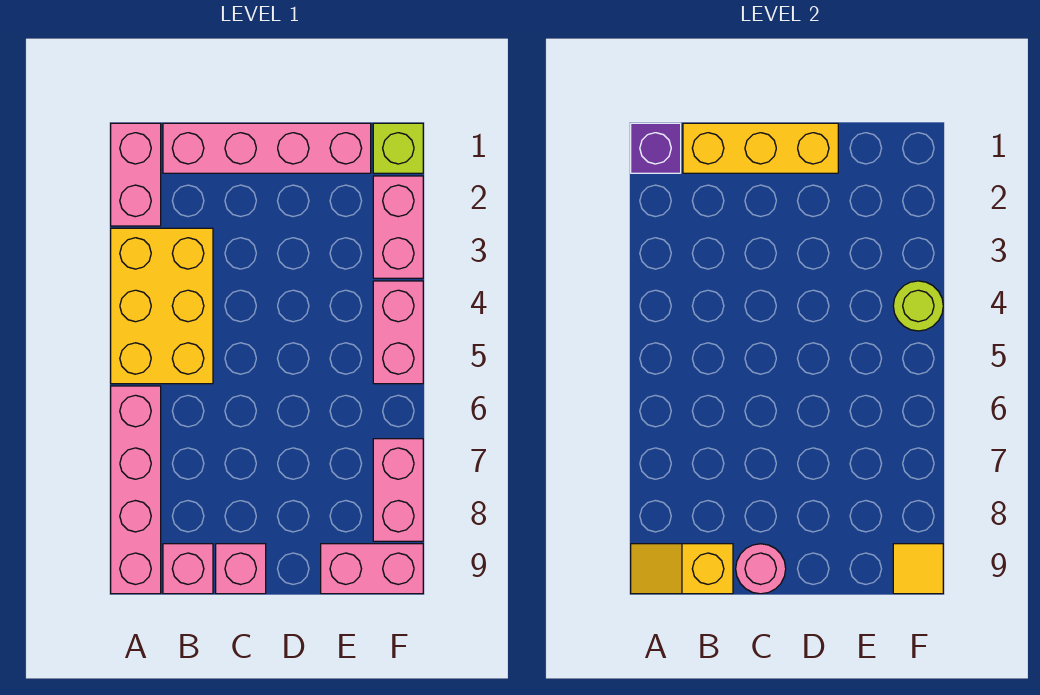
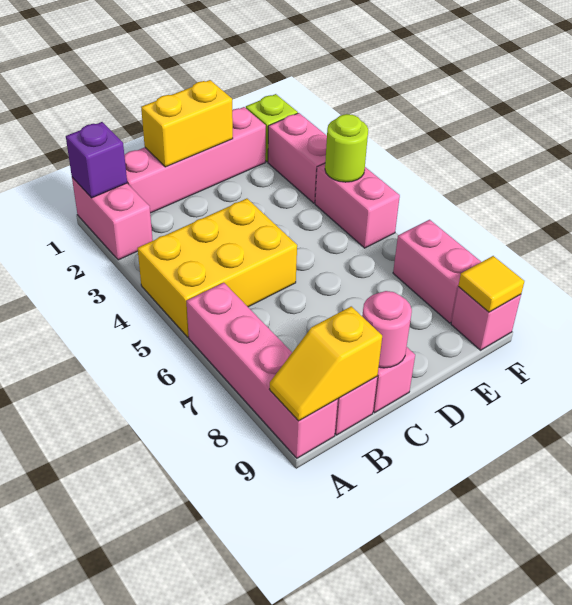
yellow 2x3 brick [111,228,213,384] -> yellow 2x3 brick turned to [137,199,297,337]
yellow 1x3 brick [683,123,838,173] -> yellow 1x2 brick [141,80,233,167]
pink 1x2 brick [321,544,423,594] -> pink 1x1 brick [451,287,521,350]

